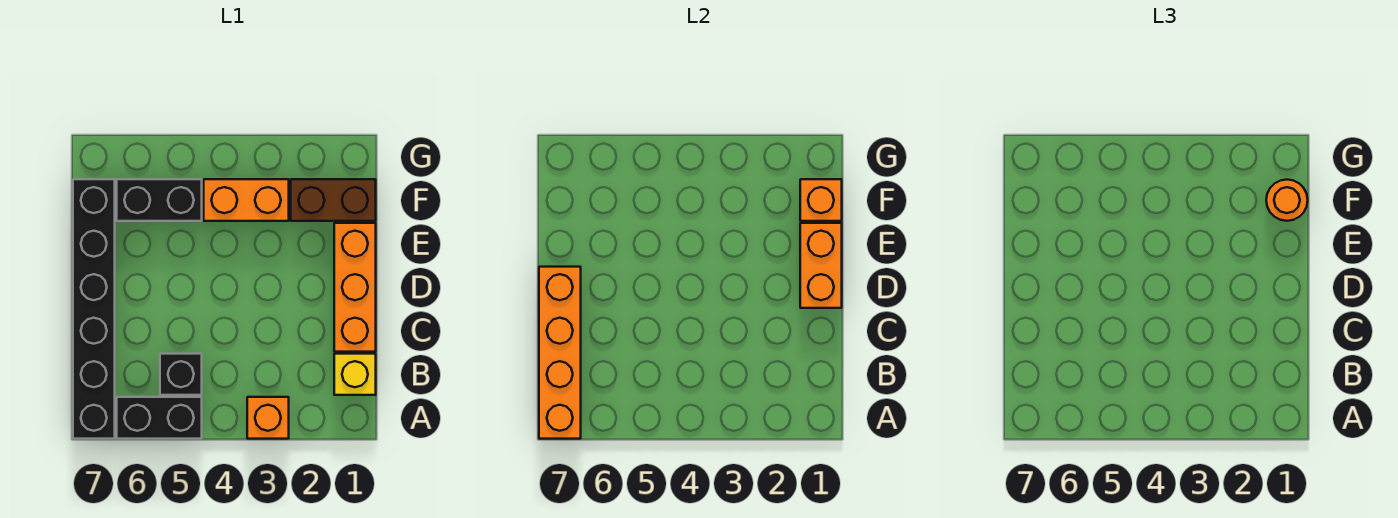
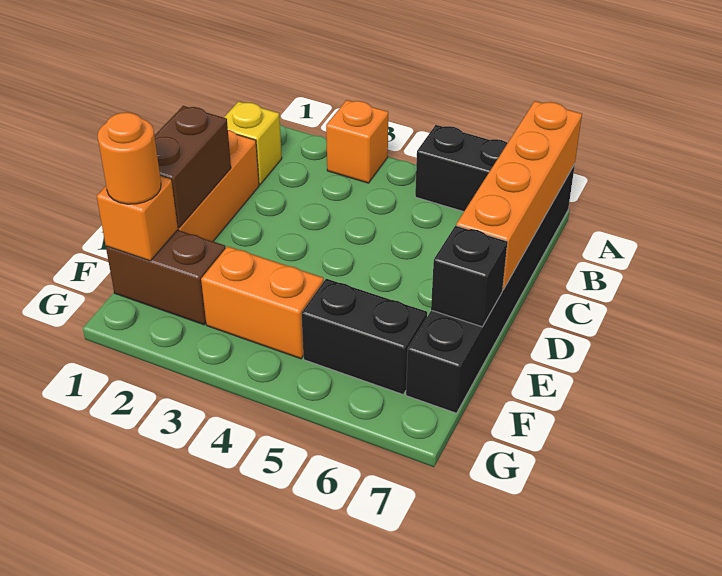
black 1x1 brick [160,354,202,395] -> black 1x1 brick moved to [431,226,507,327]
orange 1x2 brick [800,223,842,308] -> brown 1x2 brick [154,106,231,228]

